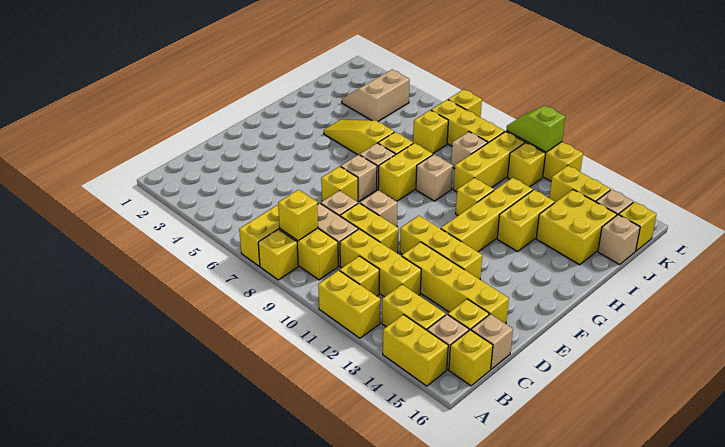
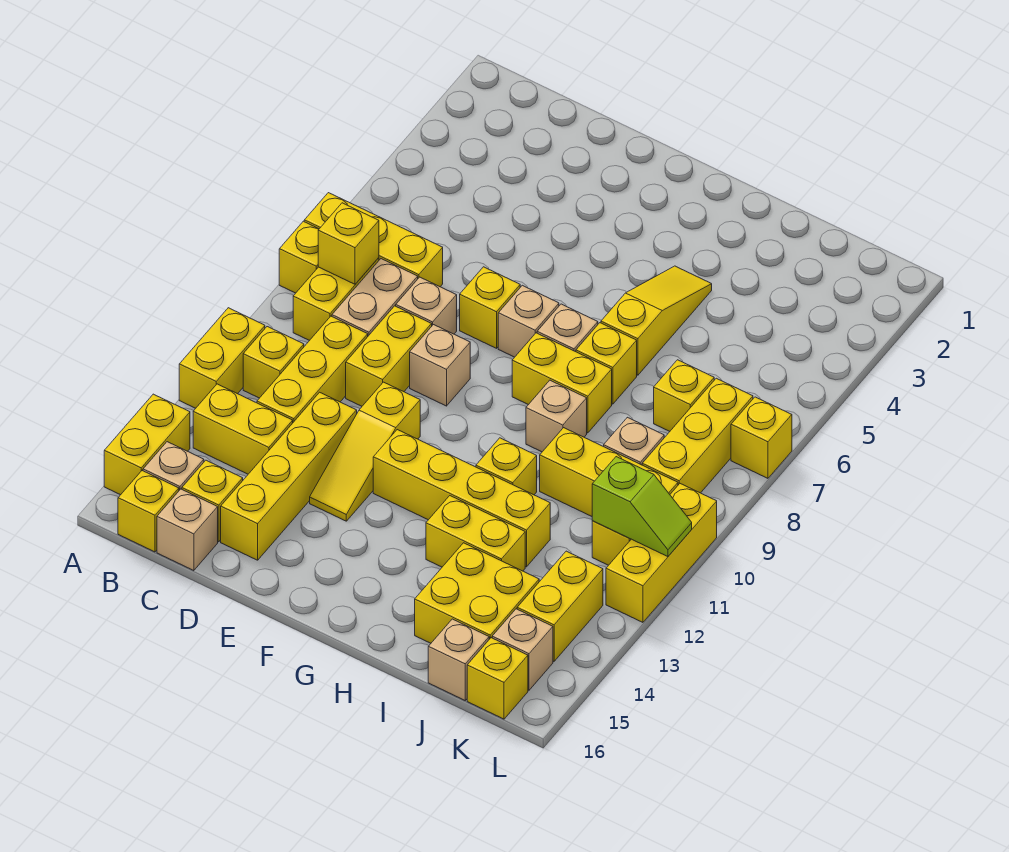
yellow 1x2 brick [382,285,446,330] -> yellow 1x2 brick turned to [193,384,293,474]
yellow 1x3 brick [400,216,482,279] -> yellow 1x3 slope [310,382,420,521]
tan 2x2 slope [342,70,410,121] -> none
lime 1x2 slope [506,106,565,152] -> lime 1x2 slope turned to [592,457,692,557]

